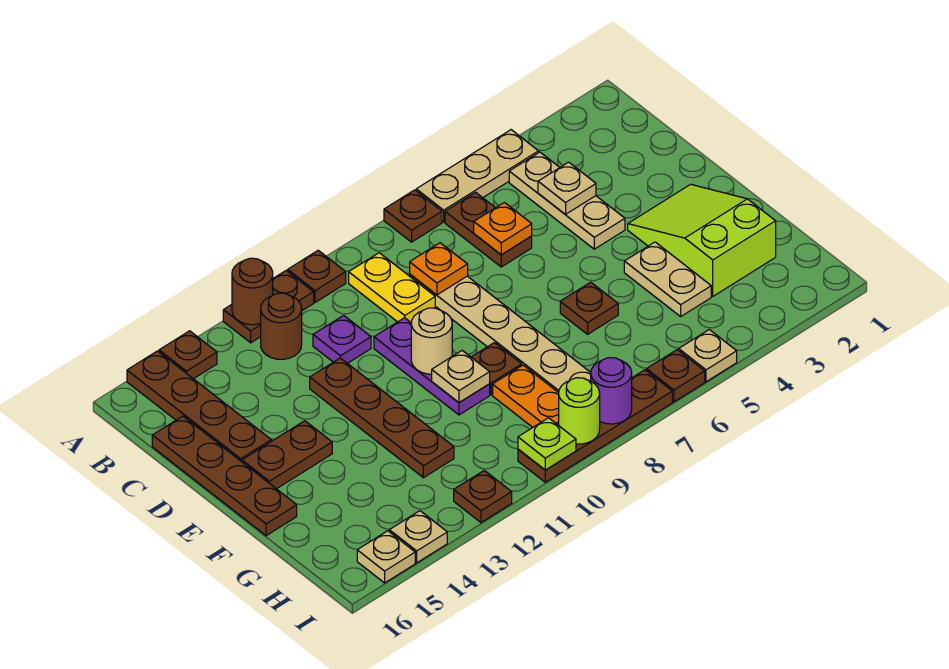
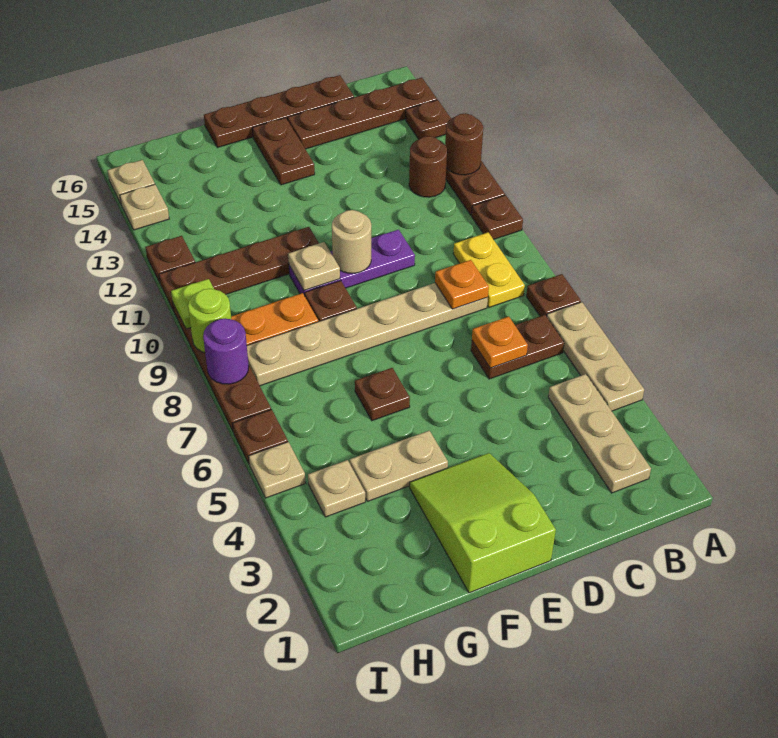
tan 1x3 plate [509,152,625,249] -> tan 1x3 plate turned to [548,374,651,493]
yellow 1x2 plate [349,253,435,323] -> yellow 1x2 plate turned to [454,232,525,307]
tan 1x1 plate [538,162,596,214] -> tan 1x1 plate moved to [308,460,365,517]
purple 1x1 plate [313,315,371,363] -> none
brown 1x4 plate [310,358,454,478] -> brown 1x4 plate moved to [159,227,319,311]
lime 2x3 slope [628,184,776,296] -> lime 2x3 slope turned to [410,453,556,593]

